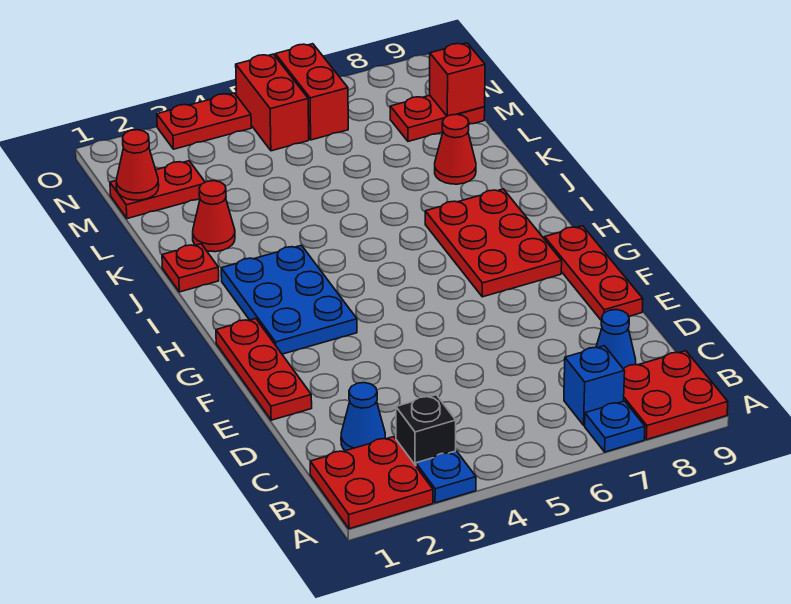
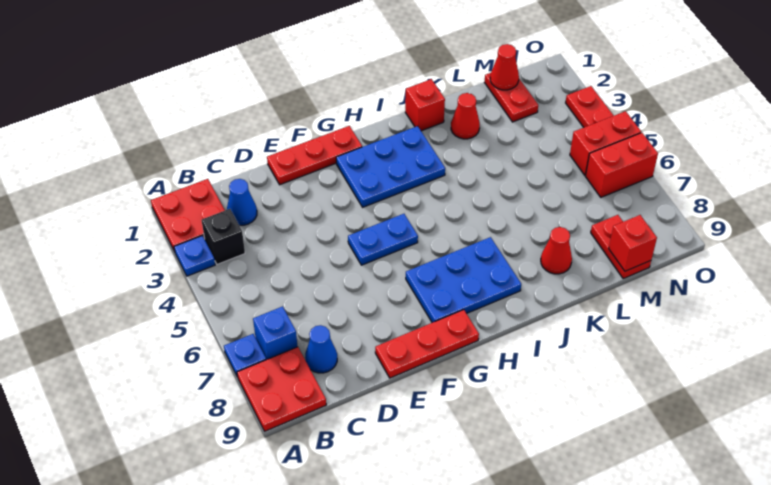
none -> blue 1x2 plate [348,214,418,265]
red 2x3 plate [425,189,562,297] -> blue 2x3 plate [406,237,521,323]
red 1x1 plate [162,244,219,292] -> red 1x1 brick [405,79,445,131]

